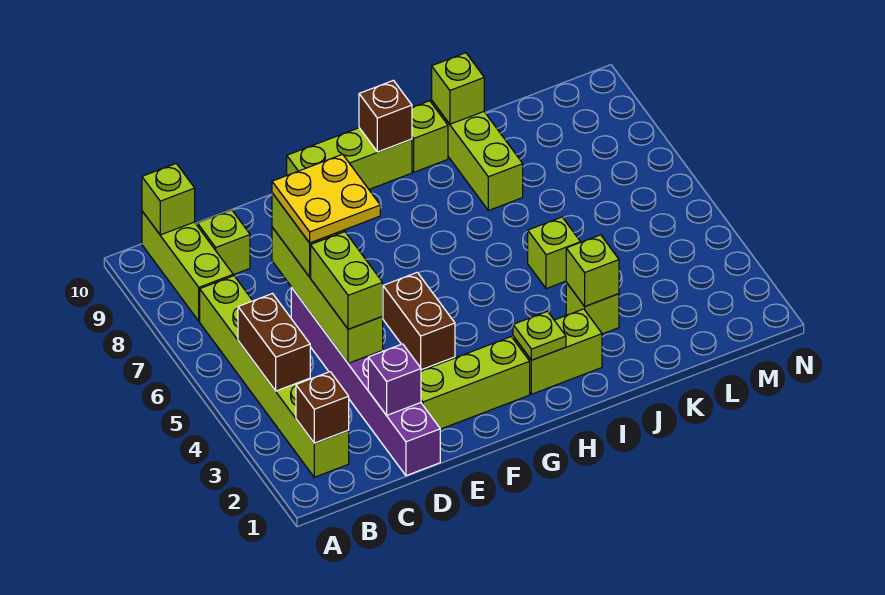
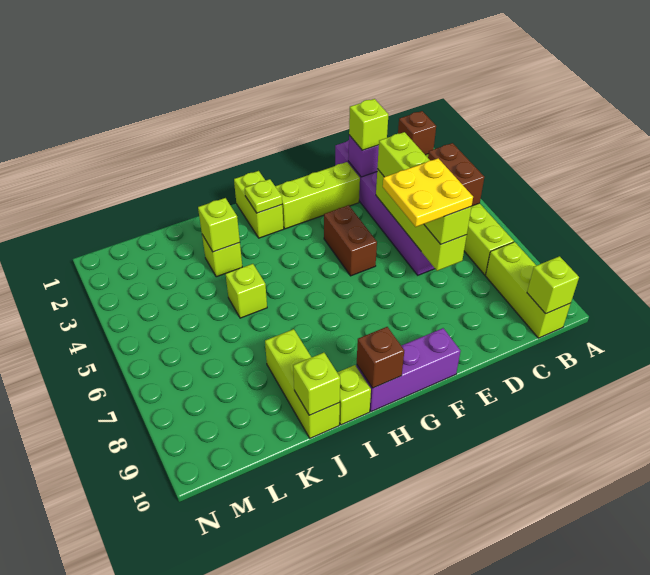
lime 1x1 brick [197,210,250,275] -> lime 1x1 brick moved to [349,99,388,150]
lime 1x3 brick [287,128,412,189] -> purple 1x3 brick [356,328,460,412]
lime 1x2 brick [513,309,602,394] -> lime 1x2 brick turned to [234,171,284,238]

